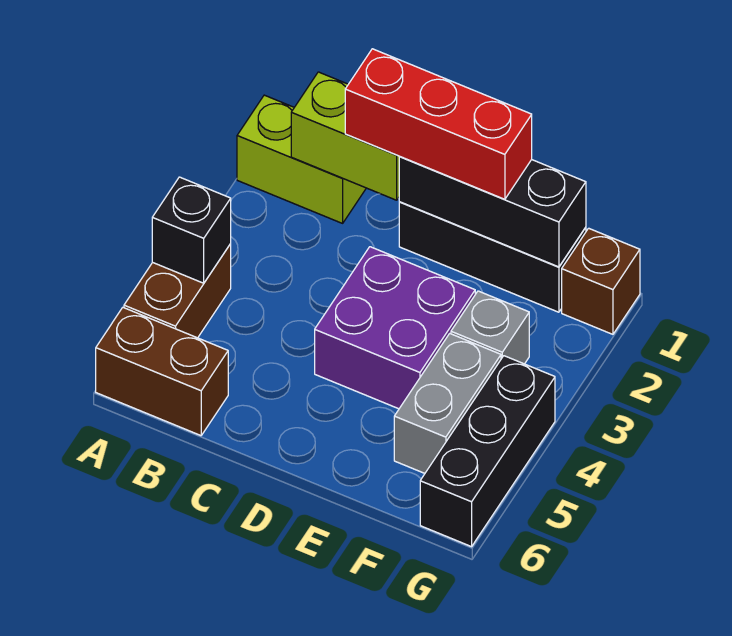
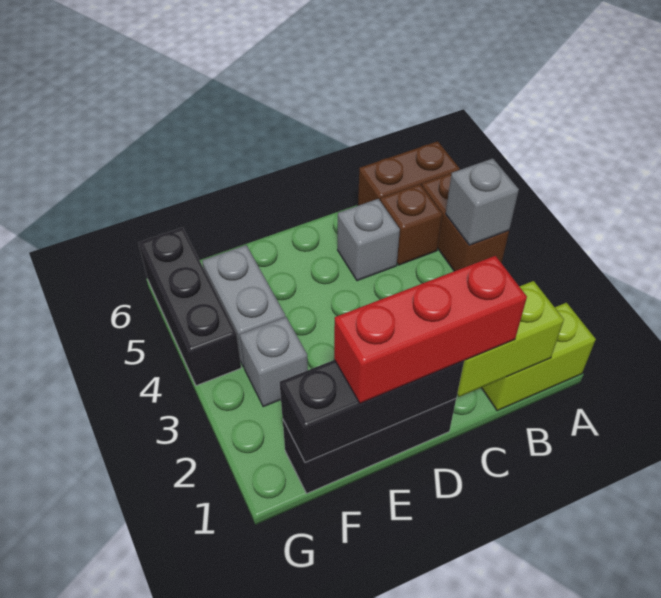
black 1x1 brick [152,177,231,283] -> grey 1x1 brick [446,158,519,245]
none -> grey 1x1 brick [338,199,400,281]
purple 2x2 brick [315,247,475,409] -> none
brown 1x1 brick [562,228,640,334] -> brown 1x1 brick moved to [380,184,442,265]

